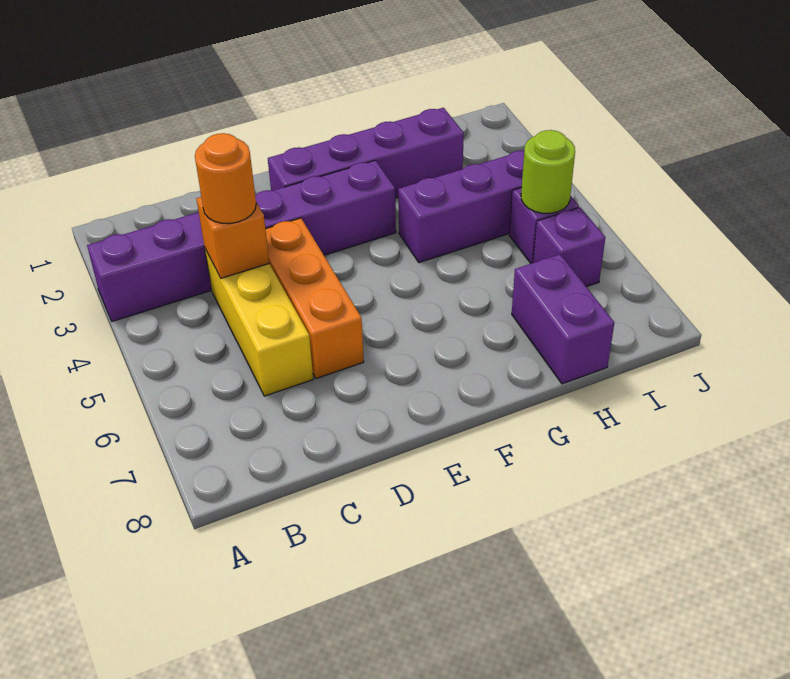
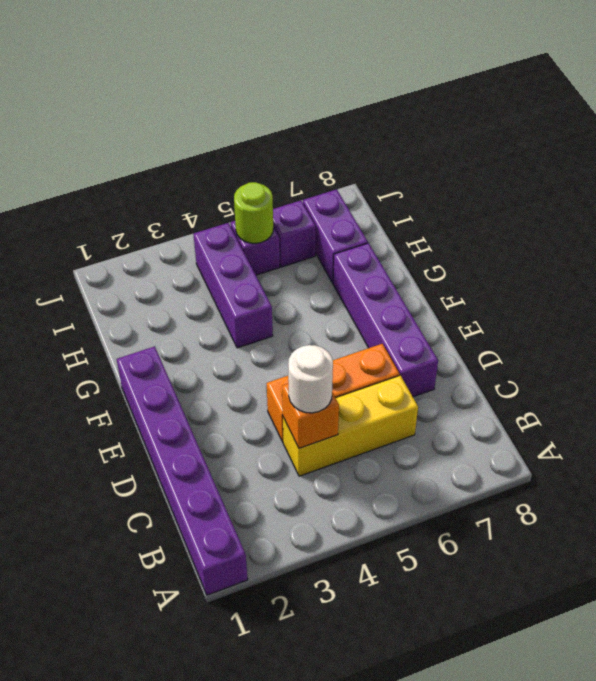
purple 1x6 brick [87,160,396,321] -> purple 1x6 brick moved to [117,346,248,595]
orange 1x1 round brick [195,133,256,224] -> white 1x1 round brick [288,345,333,413]
purple 1x4 brick [268,108,464,198] -> purple 1x4 brick moved to [333,243,438,397]
purple 1x2 brick [512,254,614,384] -> purple 1x2 brick turned to [303,189,368,283]

